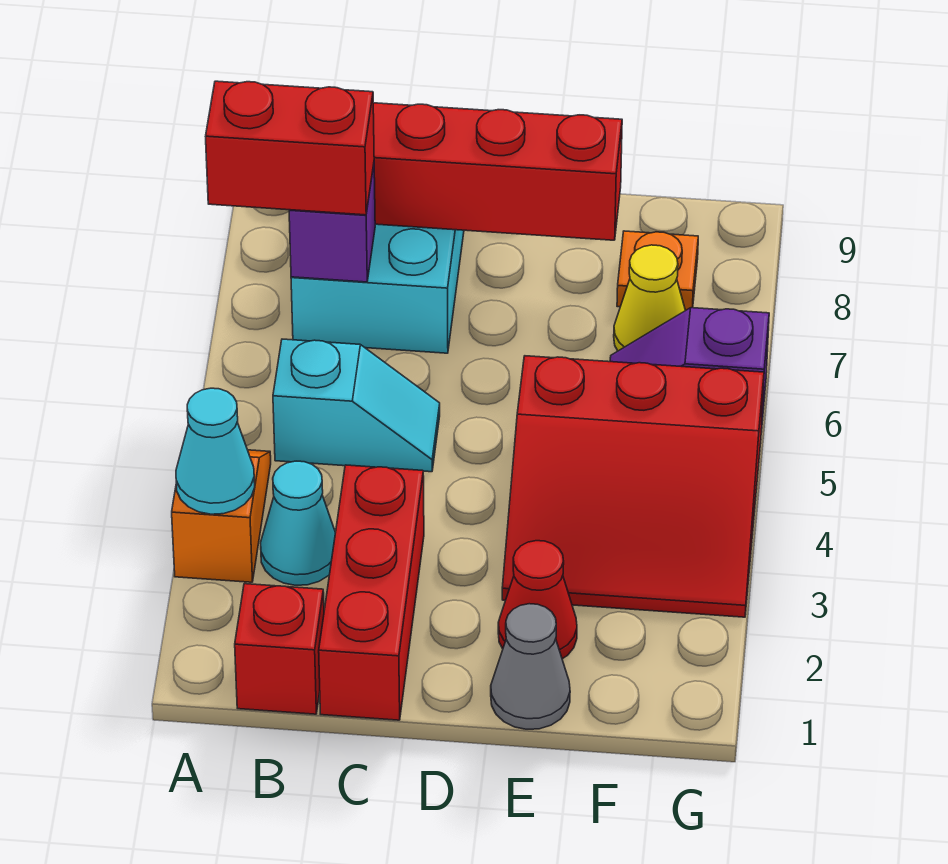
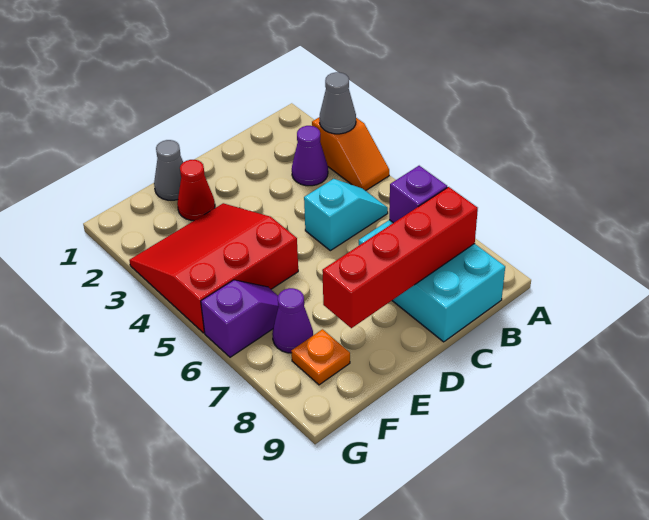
cyan 1x1 cone [176,388,255,514] -> grey 1x1 cone [319,72,356,134]
red 1x2 brick [206,81,374,215] -> none
red 1x1 brick [235,584,324,714] -> none
cyan 1x1 cone [261,461,336,585] -> purple 1x1 cone [292,126,328,186]
cyan 1x2 slope [273,339,440,472] -> cyan 1x2 slope turned to [304,179,388,251]
red 1x3 brick [319,465,424,720] -> none
yellow 1x1 cone [614,245,685,351] -> purple 1x1 cone [272,288,313,353]

